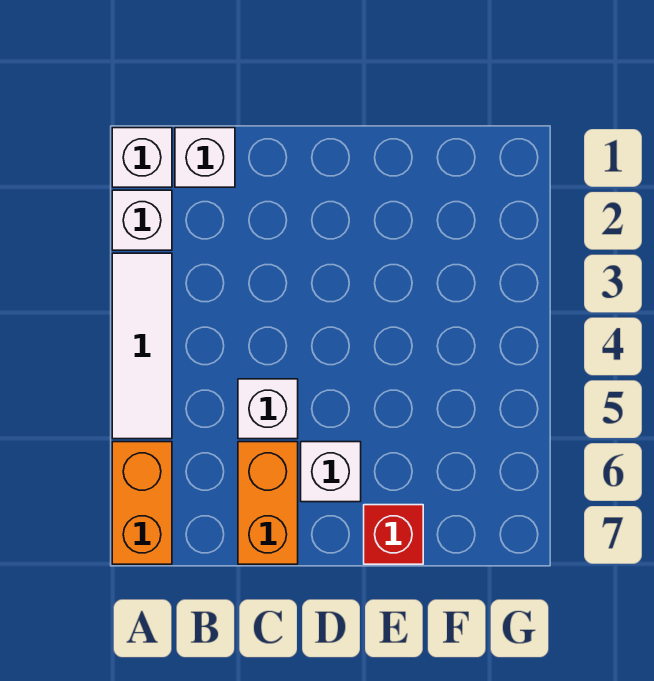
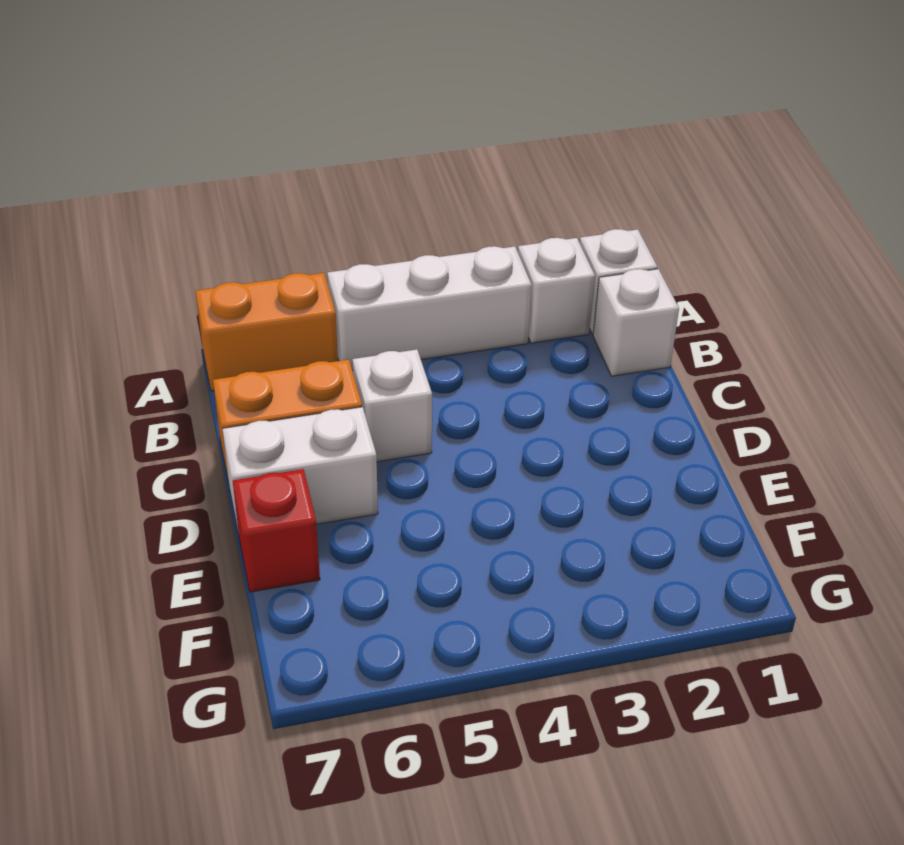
white 1x3 tile [112,253,172,439] -> white 1x3 brick [327,246,532,370]
white 1x1 brick [301,442,361,502] -> white 1x2 brick [222,407,378,534]

